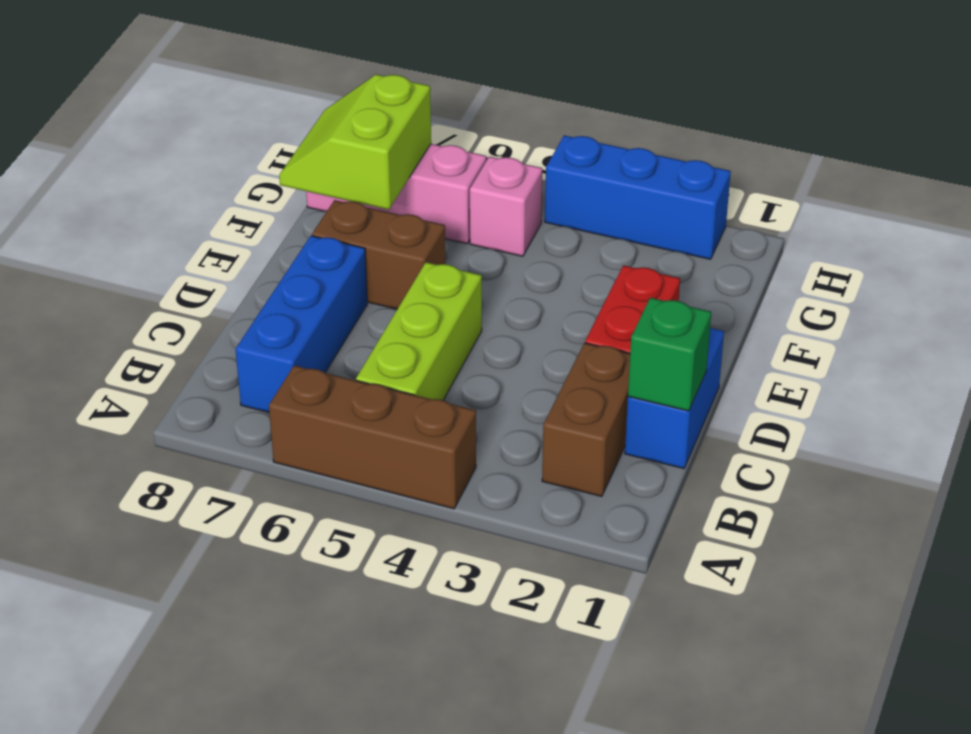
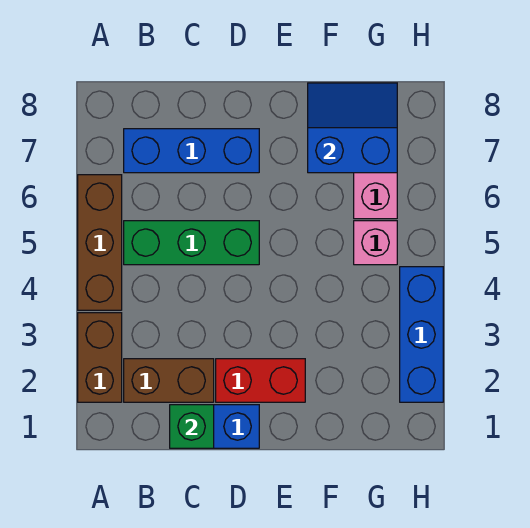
lime 1x3 brick [356,262,482,400] -> green 1x3 brick [124,221,259,265]
brown 1x2 brick [312,200,445,309] -> brown 1x2 brick moved to [78,313,122,402]
lime 2x2 slope [279,75,431,210] -> blue 2x2 slope [308,83,397,173]

